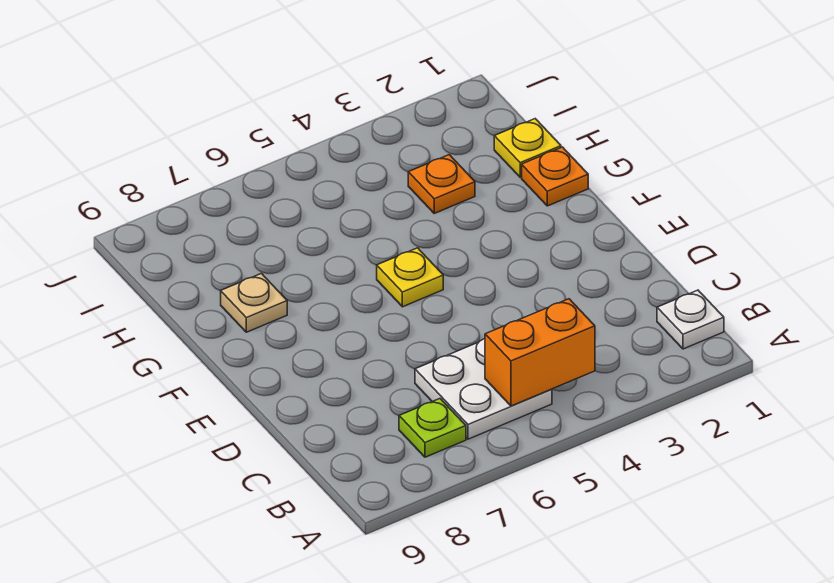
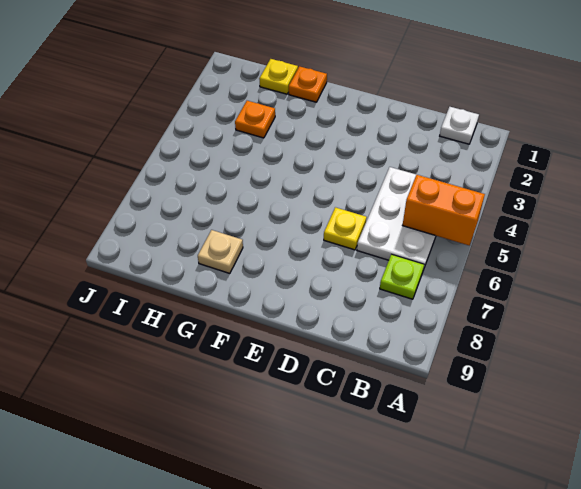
orange 1x2 brick [485,299,595,406] -> orange 1x2 brick turned to [403,175,485,245]
white 2x2 plate [415,339,552,439] -> white 2x3 plate [357,167,436,268]
yellow 1x1 plate [377,248,443,307] -> yellow 1x1 plate moved to [324,207,367,250]

